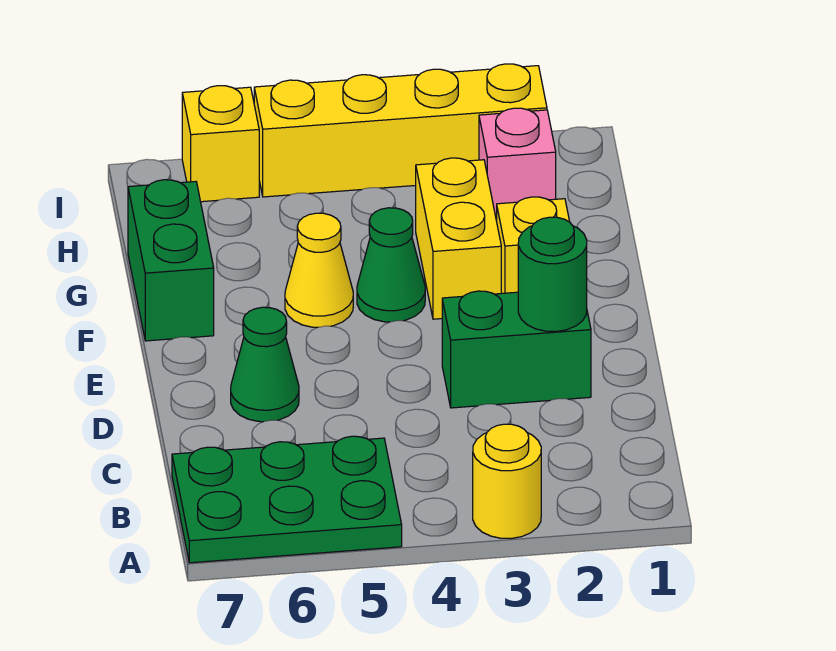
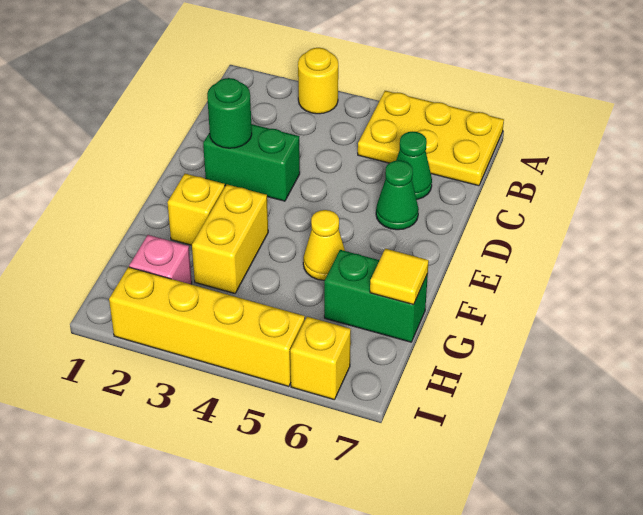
green 2x3 plate [172,436,402,563] -> yellow 2x3 plate [358,91,504,186]
green 1x1 cone [357,208,425,322] -> green 1x1 cone moved to [396,132,432,200]
green 1x2 brick [128,180,214,341] -> green 1x2 brick turned to [324,250,428,342]
none -> yellow 1x1 tile [370,249,429,305]

